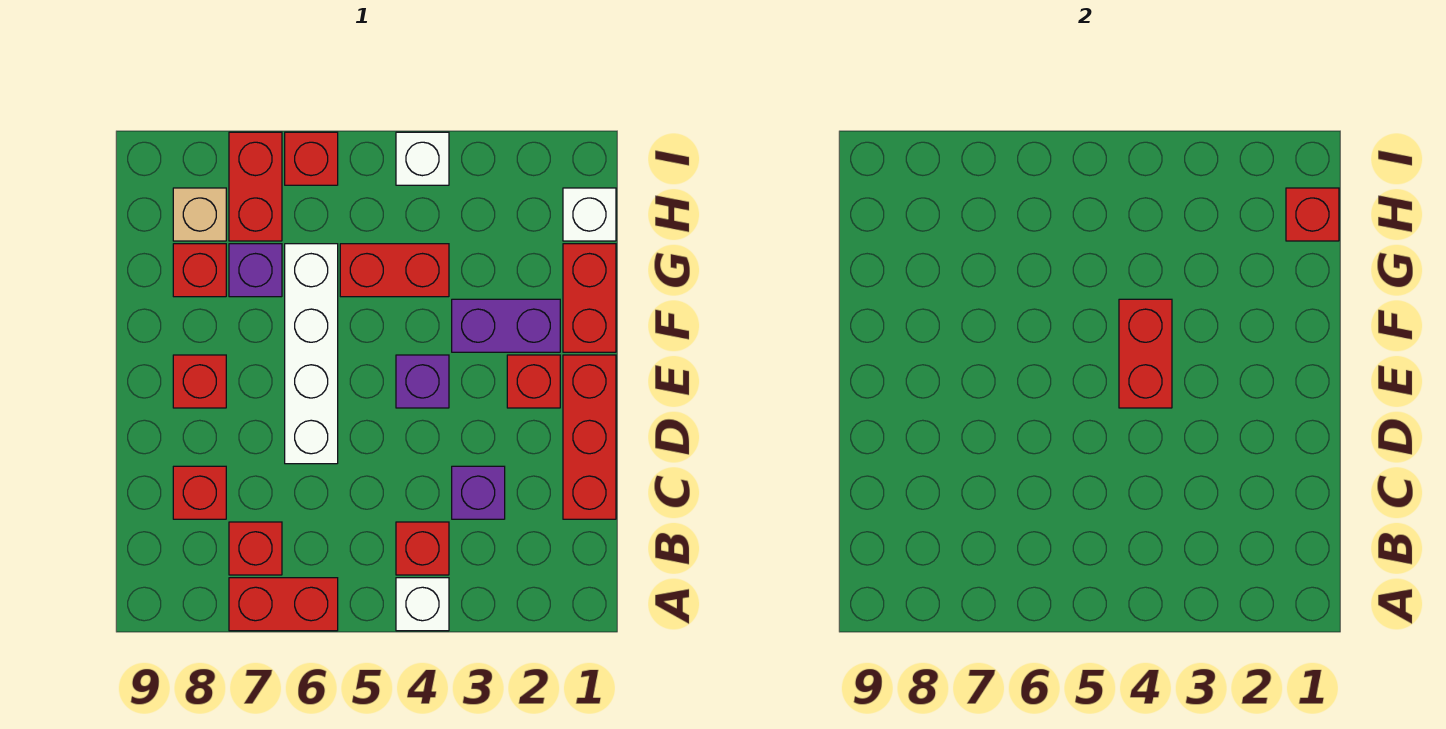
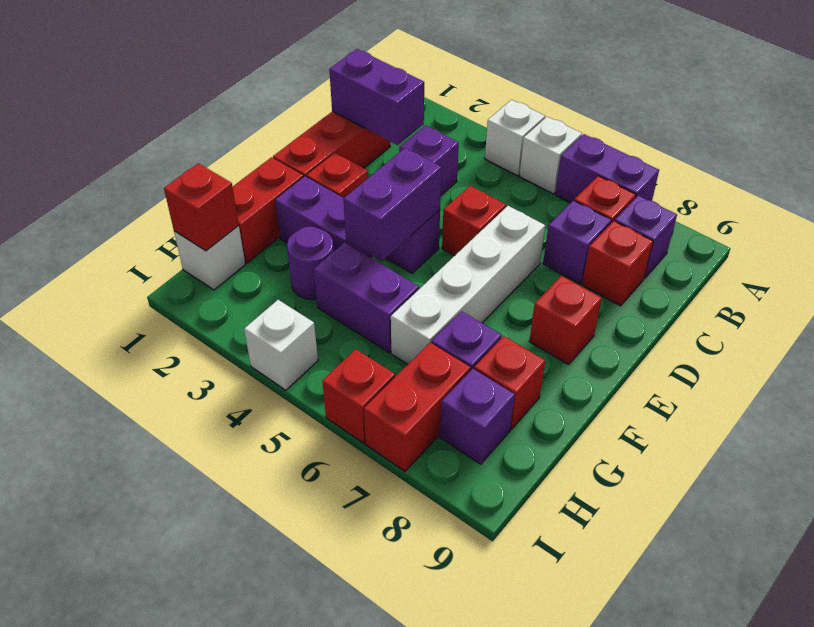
none -> white 1x1 brick [519,117,582,194]
red 1x2 brick [229,578,338,631] -> purple 1x2 brick [555,134,659,203]
red 1x1 brick [396,522,449,575] -> red 1x1 brick moved to [442,186,506,256]
none -> purple 1x1 brick [615,195,677,278]
none -> purple 1x2 brick [329,49,424,145]
none -> purple 1x1 brick [543,200,611,284]
red 1x2 brick [1119,299,1172,408] -> purple 1x2 brick [343,148,442,261]
none -> purple 1x1 round brick [287,227,334,300]
red 1x2 brick [340,244,449,297] -> purple 1x2 brick [314,243,419,353]
tan 1x1 brick [173,188,226,241] -> purple 1x1 brick [440,369,515,464]

